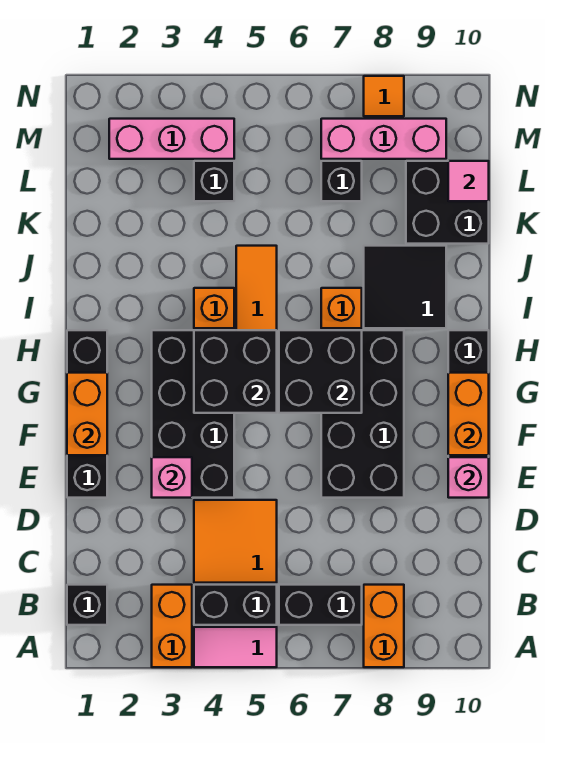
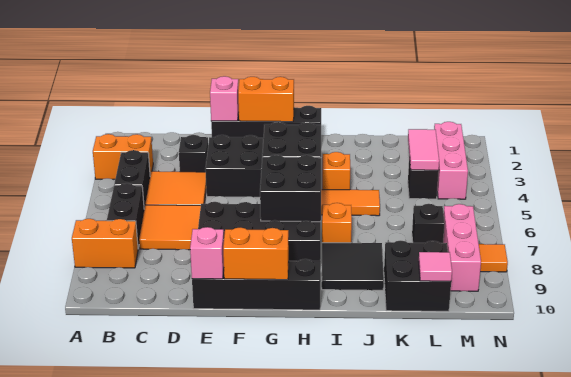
pink 1x2 tile [194,627,277,667] -> pink 1x2 tile moved to [408,129,439,170]
black 1x1 brick [67,585,107,625] -> black 1x1 brick moved to [179,135,208,172]
none -> orange 2x2 tile [139,205,201,250]
pink 1x1 brick [152,457,192,498] -> pink 1x1 brick moved to [210,76,239,121]

